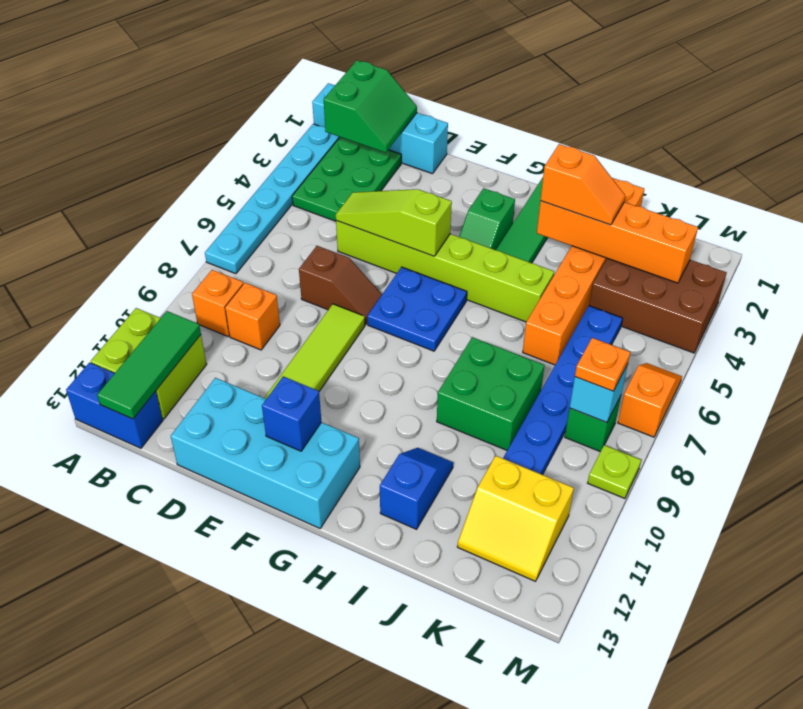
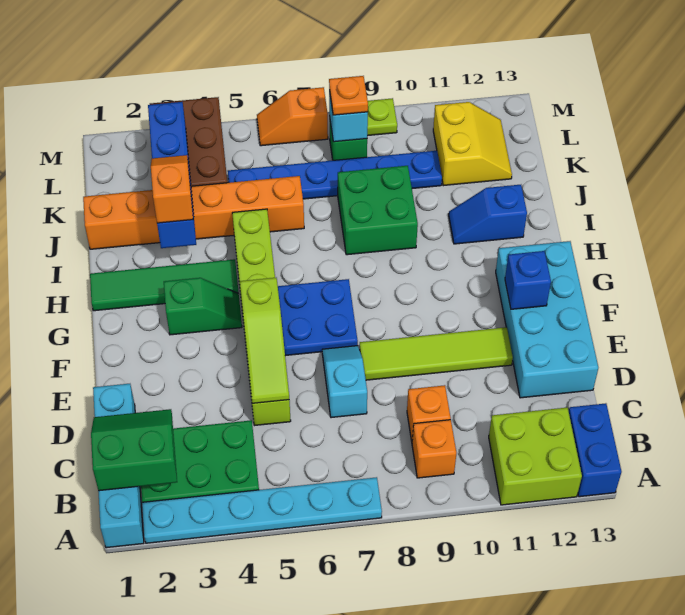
green 1x3 tile [97,311,201,419] -> none
brown 1x2 slope [299,246,382,325] -> cyan 1x2 slope [322,346,367,418]
orange 1x4 brick [537,201,698,283] -> blue 1x4 brick [148,102,196,248]

